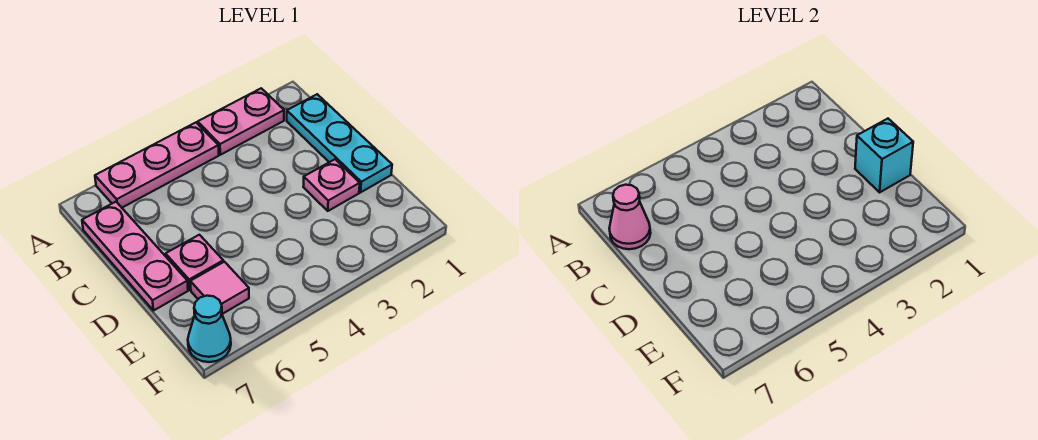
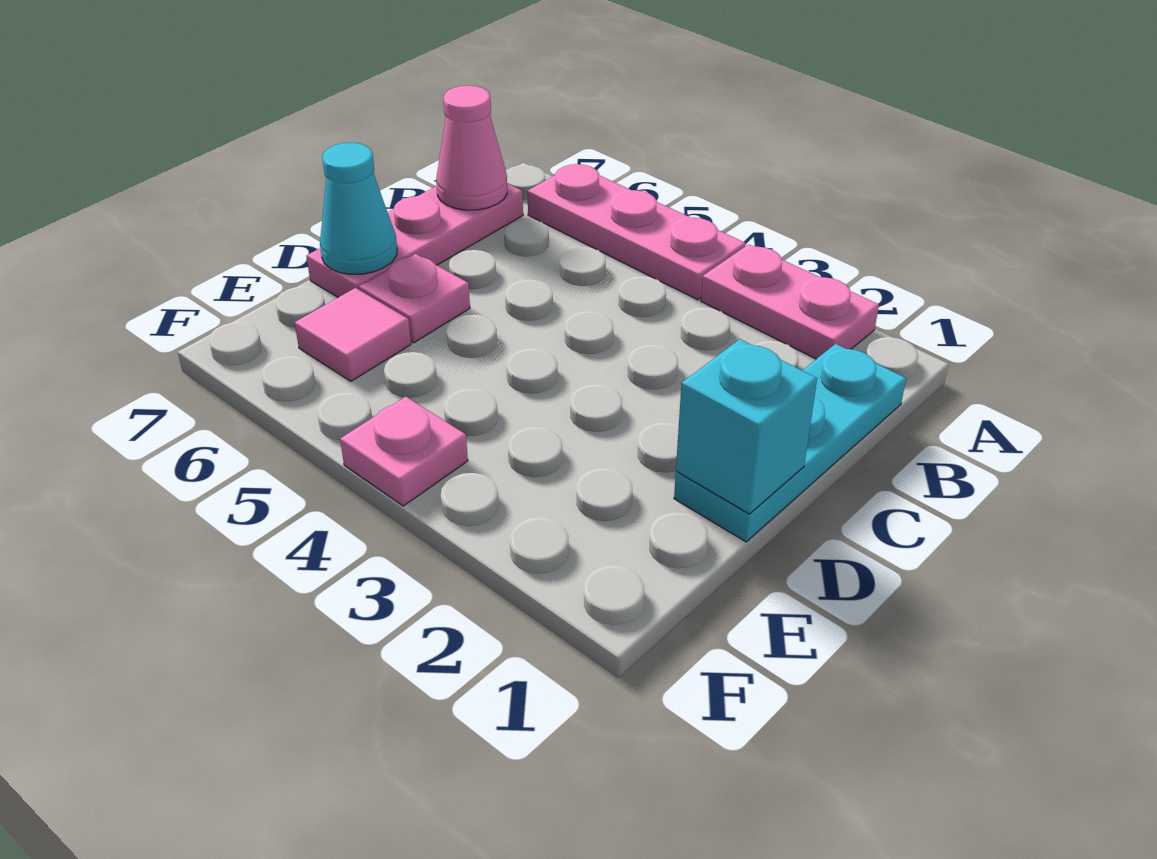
pink 1x1 plate [303,159,360,211] -> pink 1x1 plate moved to [340,397,468,506]
cyan 1x1 cone [188,296,231,362] -> cyan 1x1 cone moved to [320,143,397,274]

